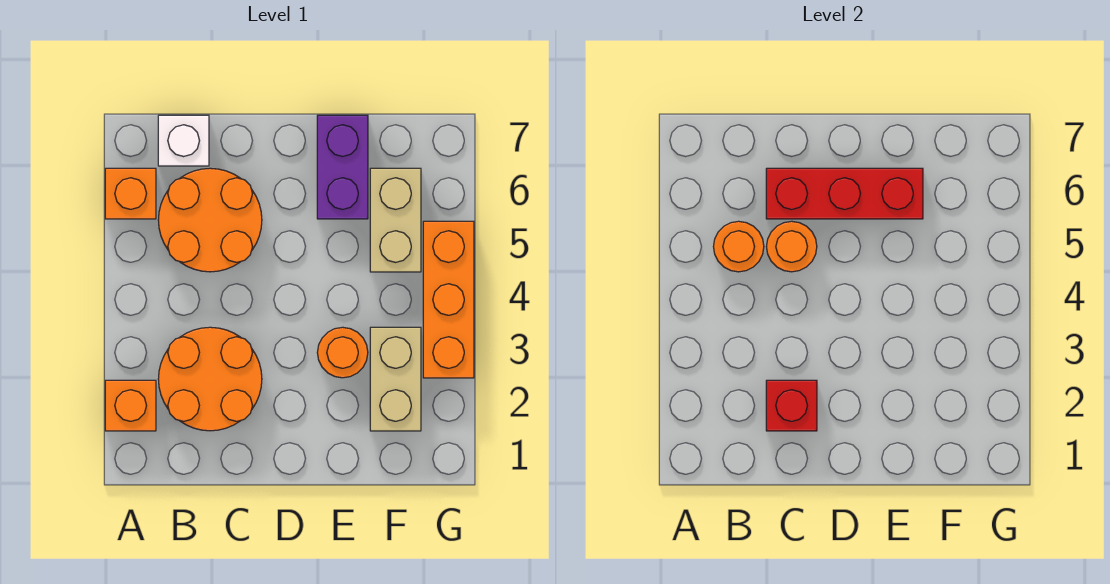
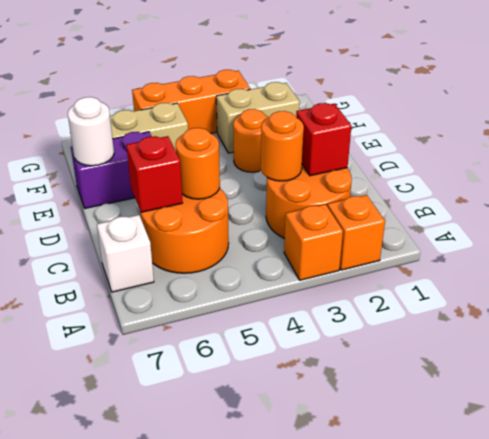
orange 1x1 brick [105,168,156,219] -> orange 1x1 brick moved to [284,204,343,280]
orange 1x1 round brick [713,221,764,272] -> orange 1x1 round brick moved to [261,111,304,181]
red 1x3 brick [766,168,923,219] -> red 1x1 brick [126,136,183,212]
none -> white 1x1 round brick [68,97,114,166]

